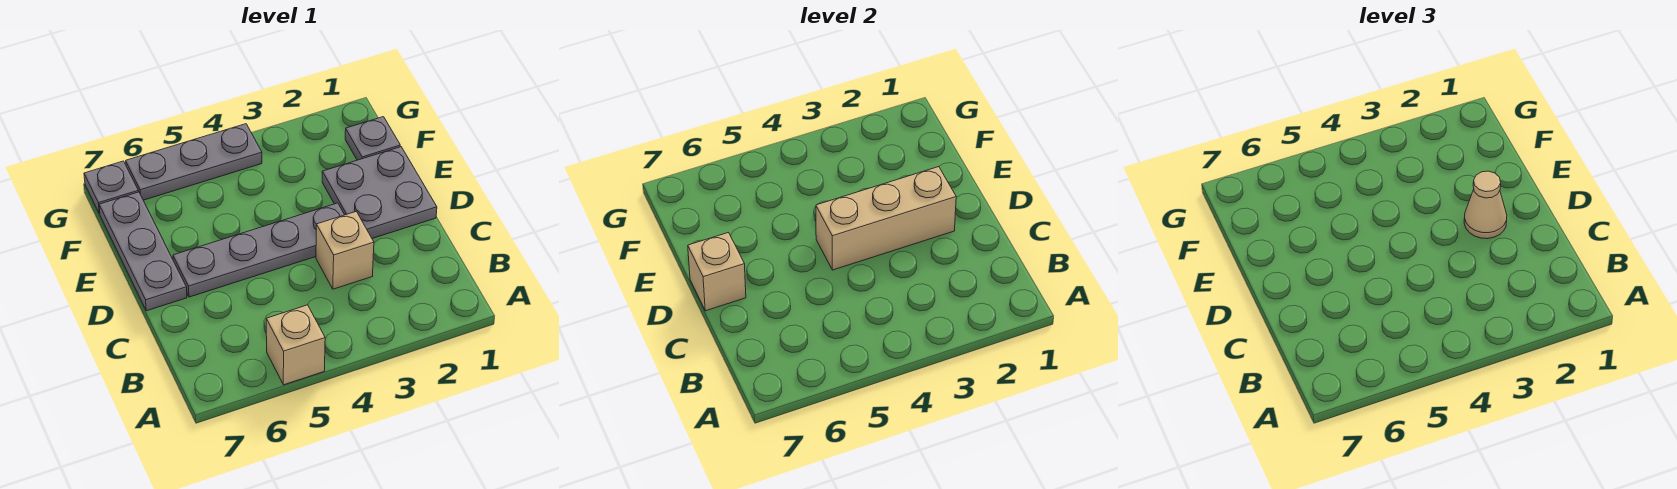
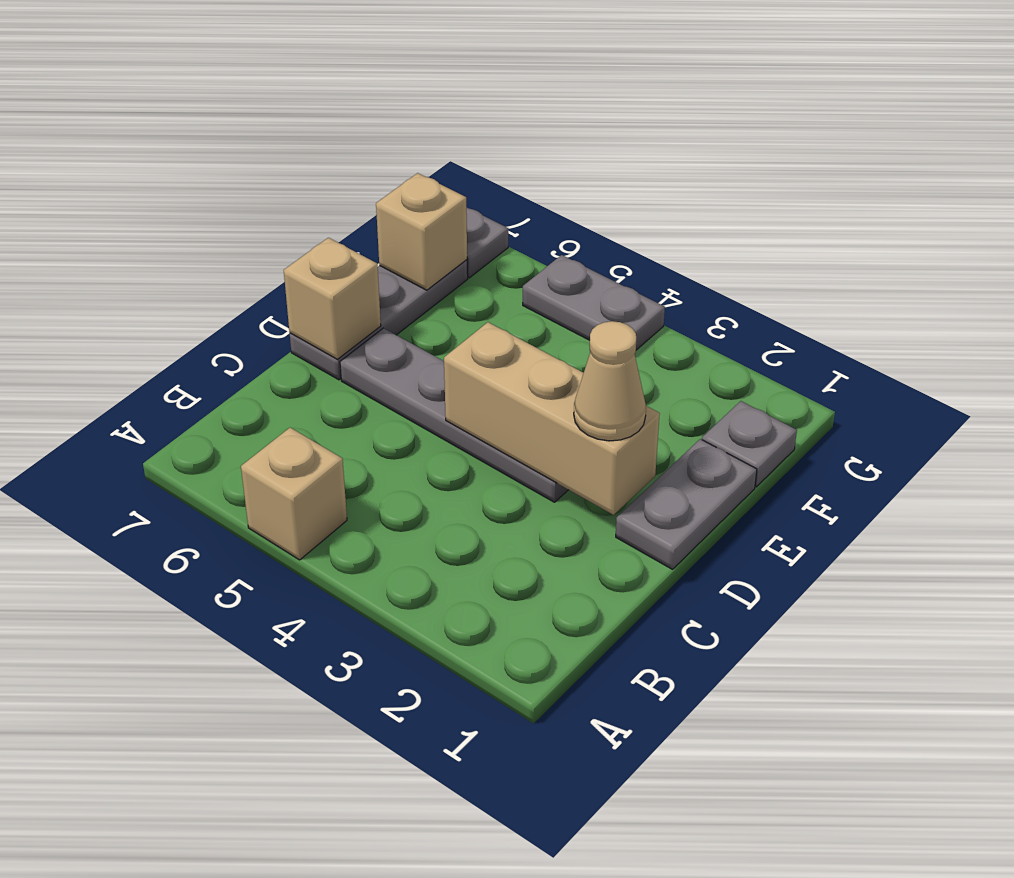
tan 1x1 brick [316,212,374,289] -> tan 1x1 brick moved to [376,173,467,290]
grey 2x2 plate [322,147,437,239] -> grey 1x2 plate [616,439,757,569]
grey 1x3 plate [126,124,262,200] -> grey 1x2 plate [523,255,665,350]

